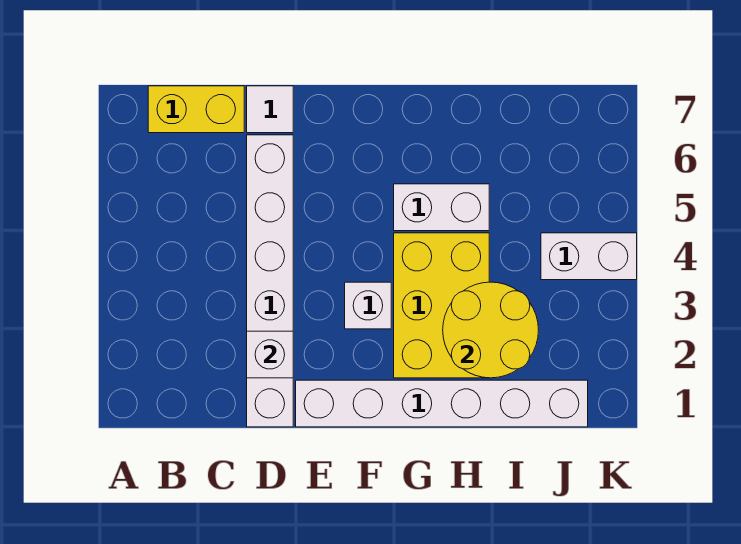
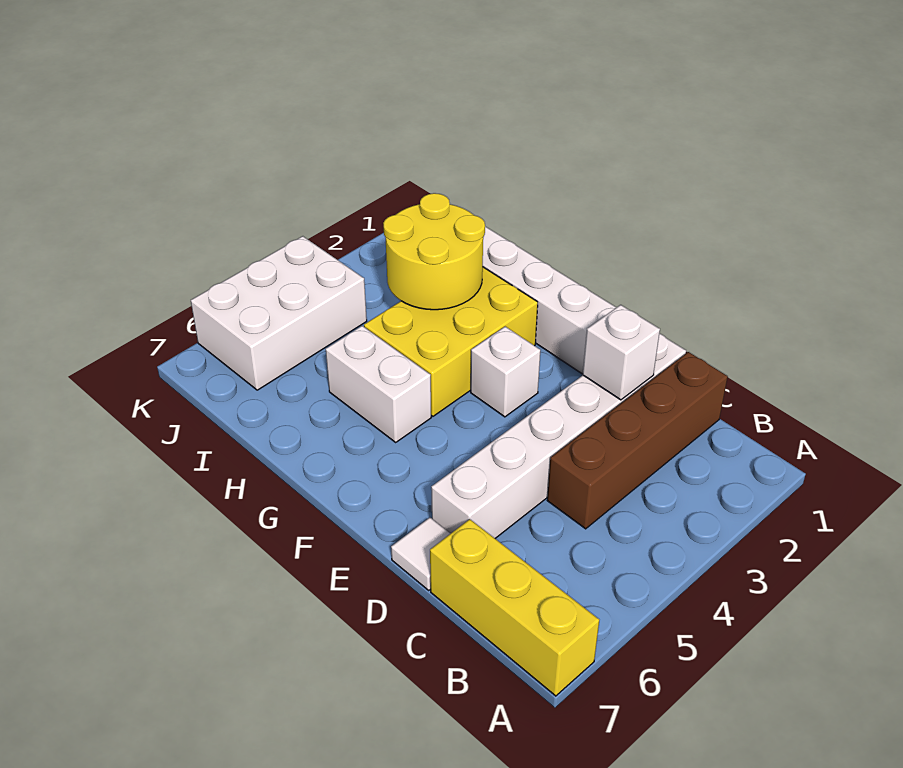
yellow 1x2 brick [148,86,244,133] -> yellow 1x3 brick [430,519,599,696]
none -> brown 1x4 brick [547,352,728,529]
white 1x2 brick [541,233,637,280] -> white 2x3 brick [191,236,367,390]

